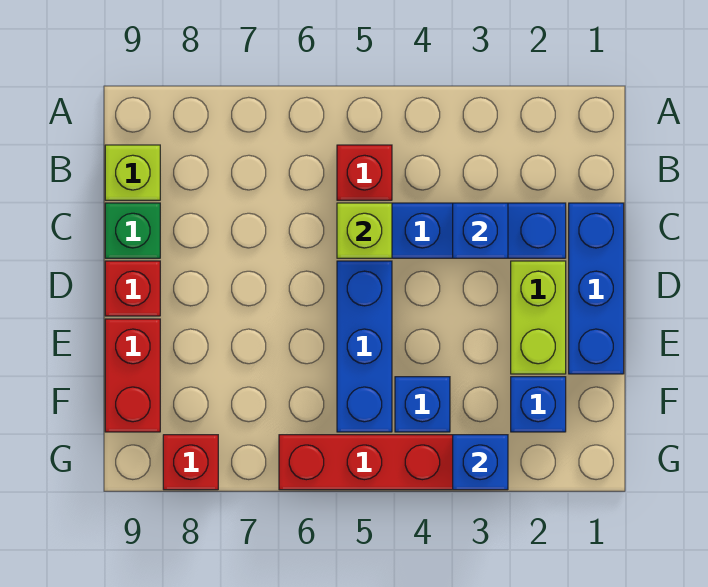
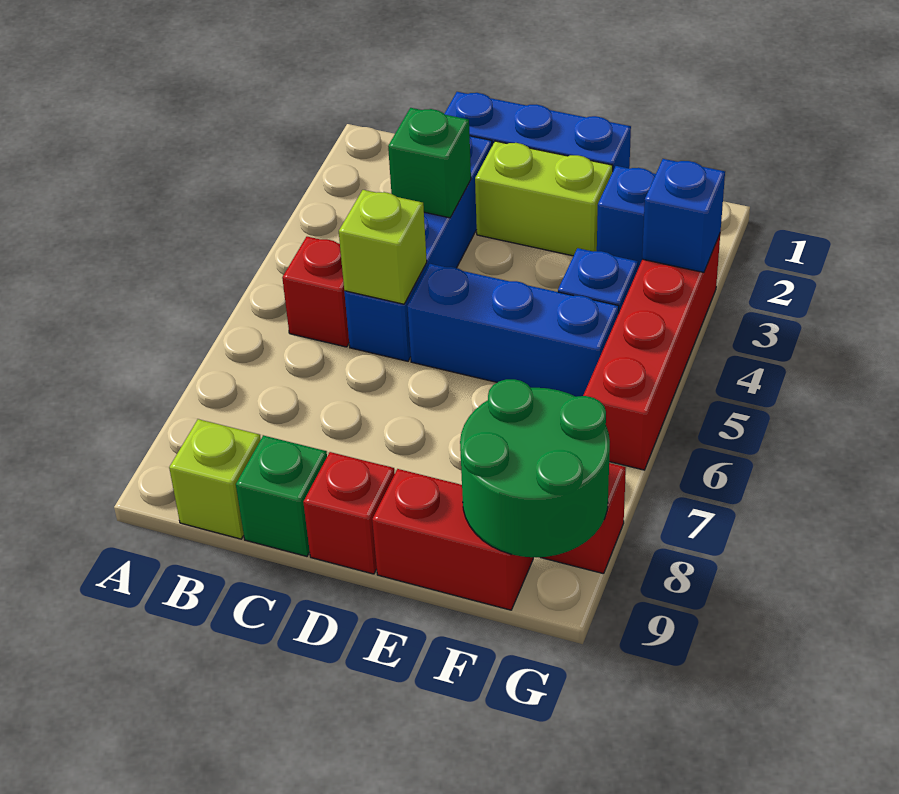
blue 1x1 brick [453,203,508,258] -> green 1x1 brick [388,108,471,218]
none -> green 2x2 round brick [460,379,610,557]

